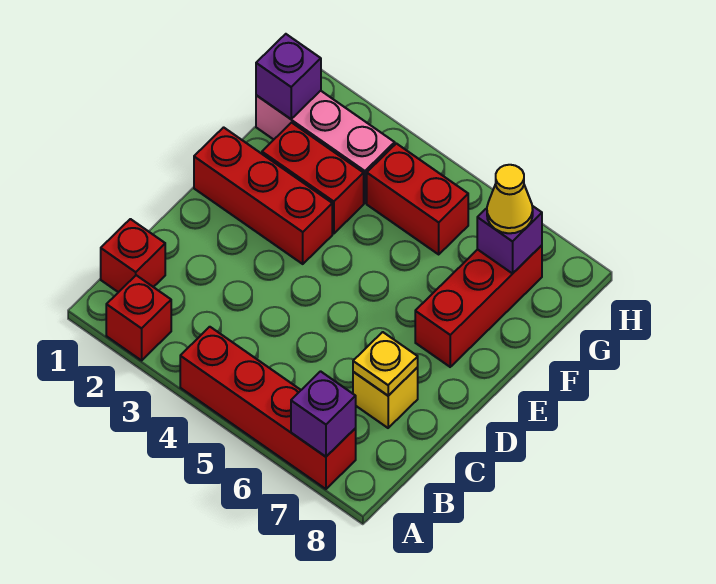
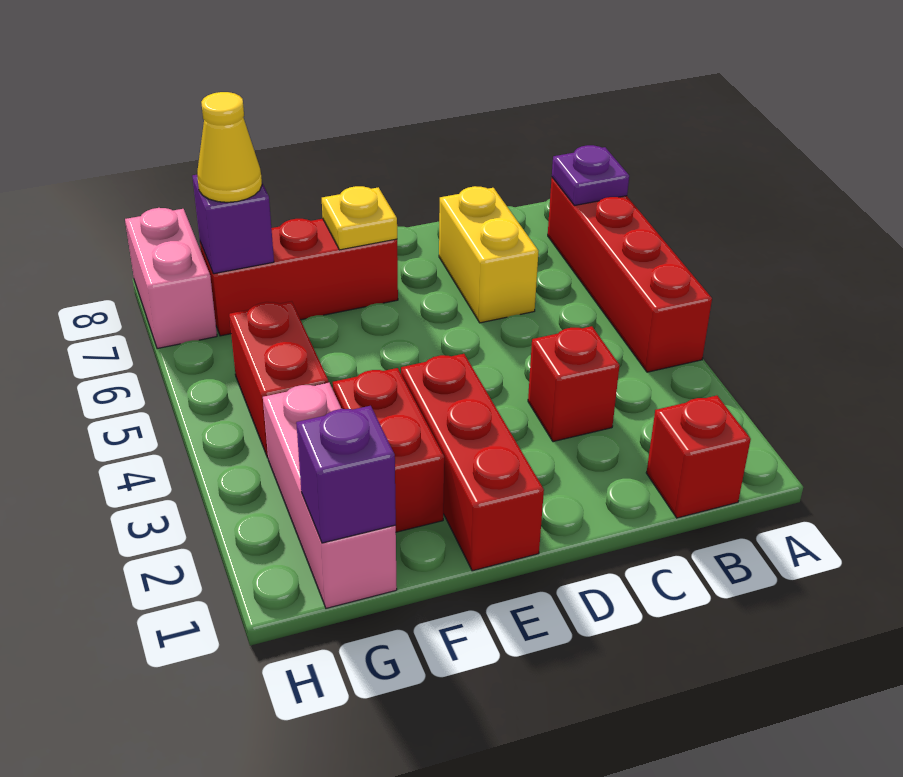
red 1x1 brick [106,275,171,360] -> red 1x1 brick moved to [528,326,620,442]
purple 1x1 brick [291,371,356,457] -> purple 1x1 plate [552,145,629,206]
yellow 1x1 brick [353,367,418,428] -> yellow 1x2 brick [439,186,539,323]
yellow 1x1 plate [353,332,418,396] -> yellow 1x1 plate moved to [322,186,397,250]
none -> pink 1x2 brick [125,208,217,349]

